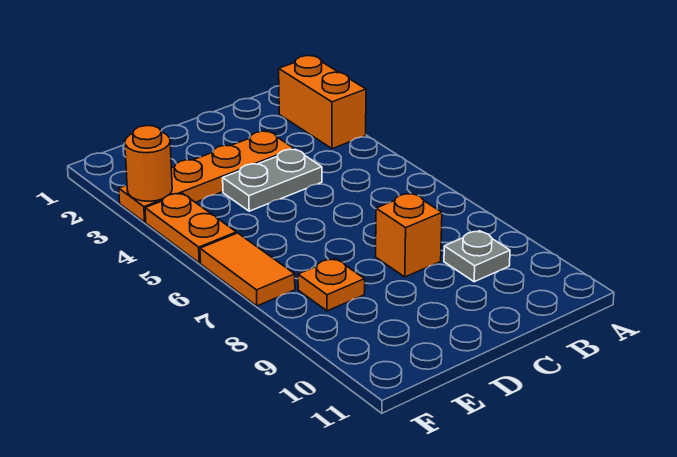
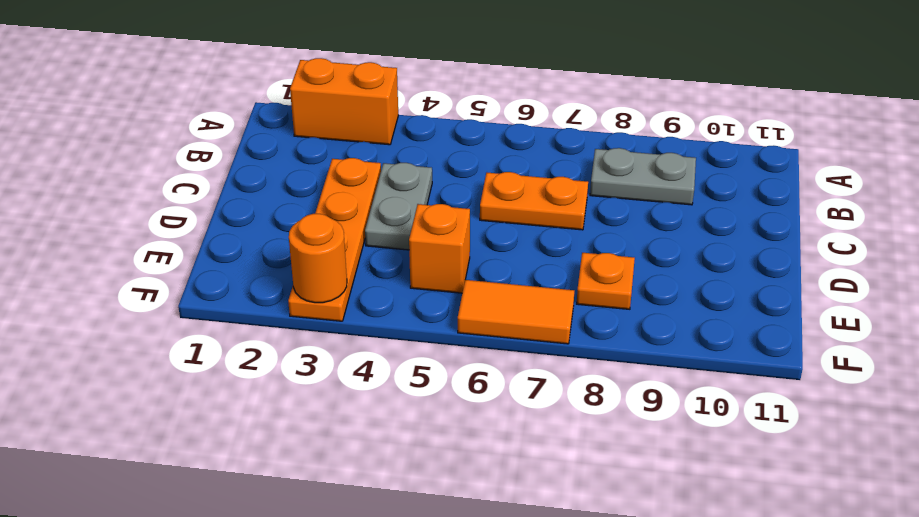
grey 1x1 plate [444,231,510,282] -> grey 1x2 plate [590,148,696,205]
orange 1x1 brick [376,193,442,277] -> orange 1x1 brick moved to [409,204,470,293]
orange 1x2 plate [145,193,236,263] -> orange 1x2 plate moved to [480,172,588,230]

